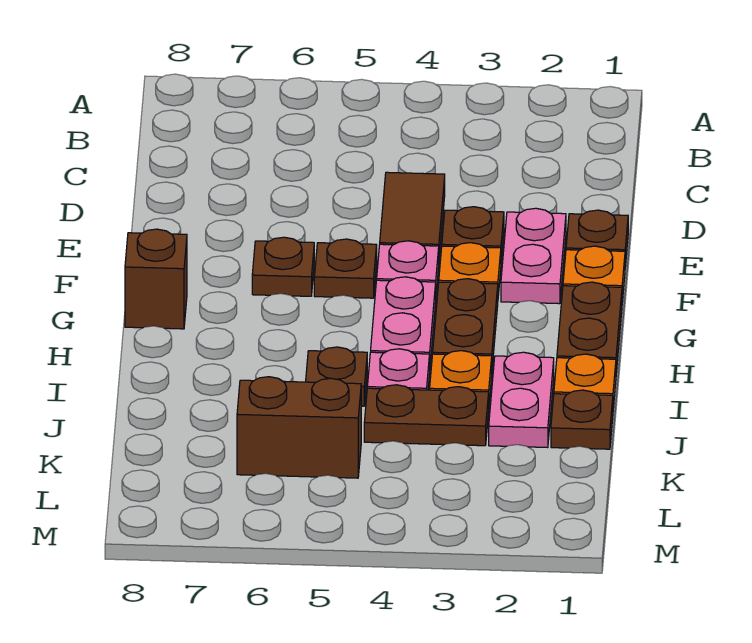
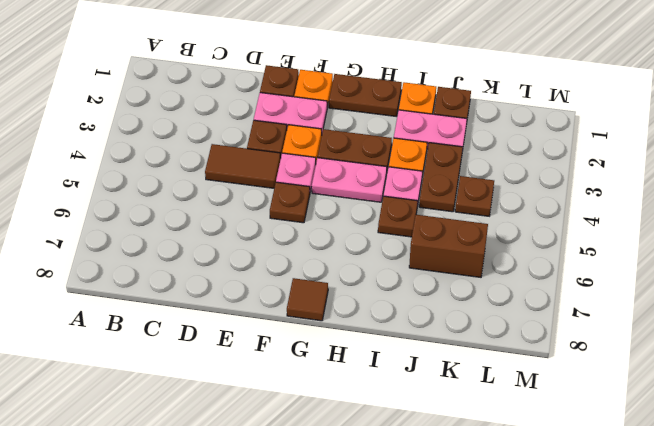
brown 1x1 plate [252,237,314,296] -> brown 1x1 plate moved to [455,176,494,216]
brown 1x1 brick [125,229,187,329] -> brown 1x1 tile [287,278,328,321]
brown 1x2 brick [237,377,361,478] -> brown 1x2 brick turned to [409,215,488,277]

